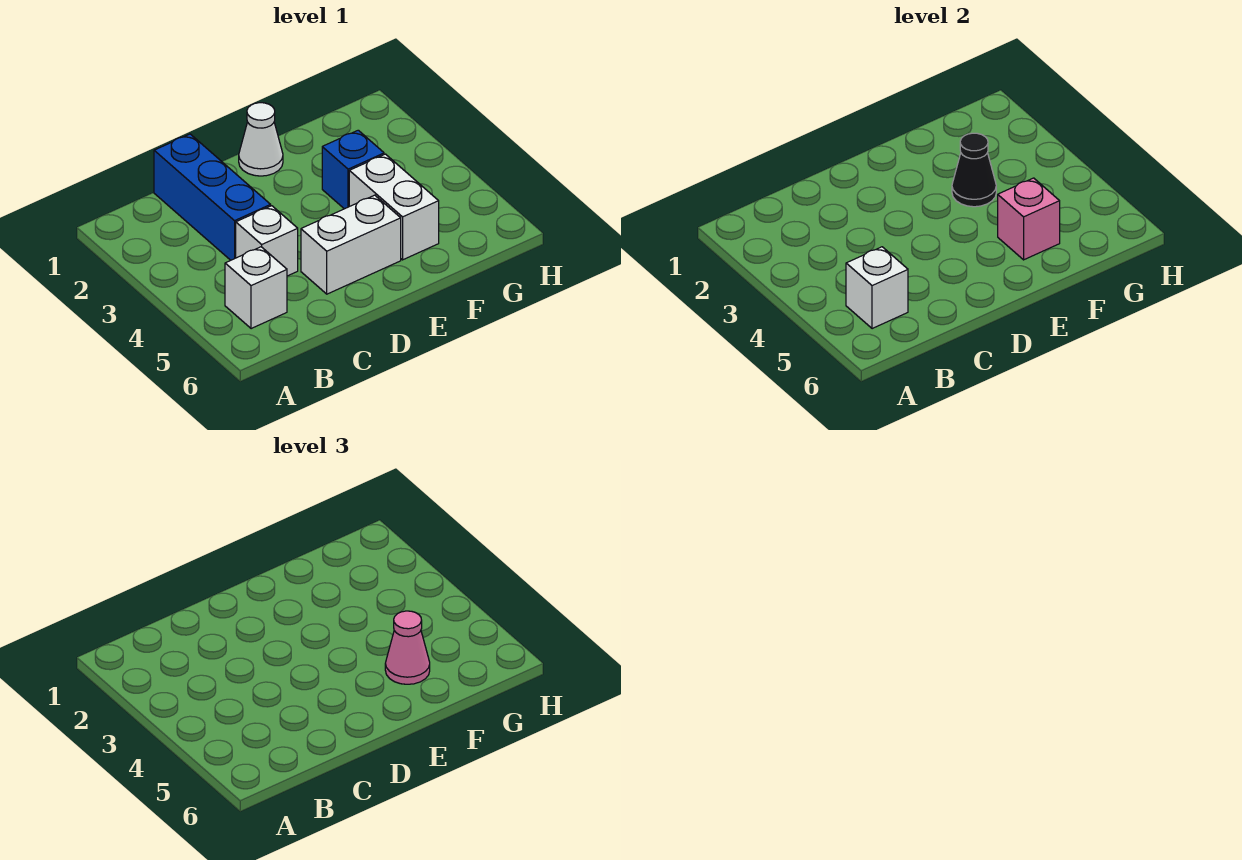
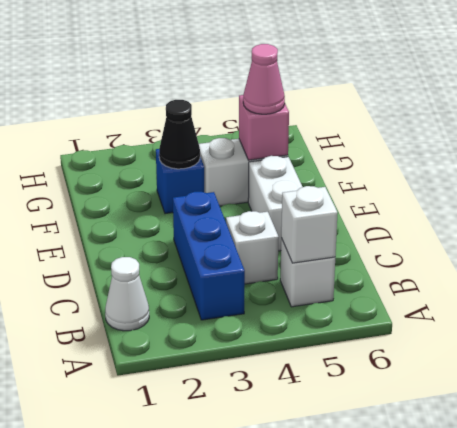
blue 1x3 brick [154,134,271,260] -> blue 1x3 brick turned to [173,192,245,320]
white 1x1 cone [239,103,283,176] -> white 1x1 cone moved to [105,257,149,331]

